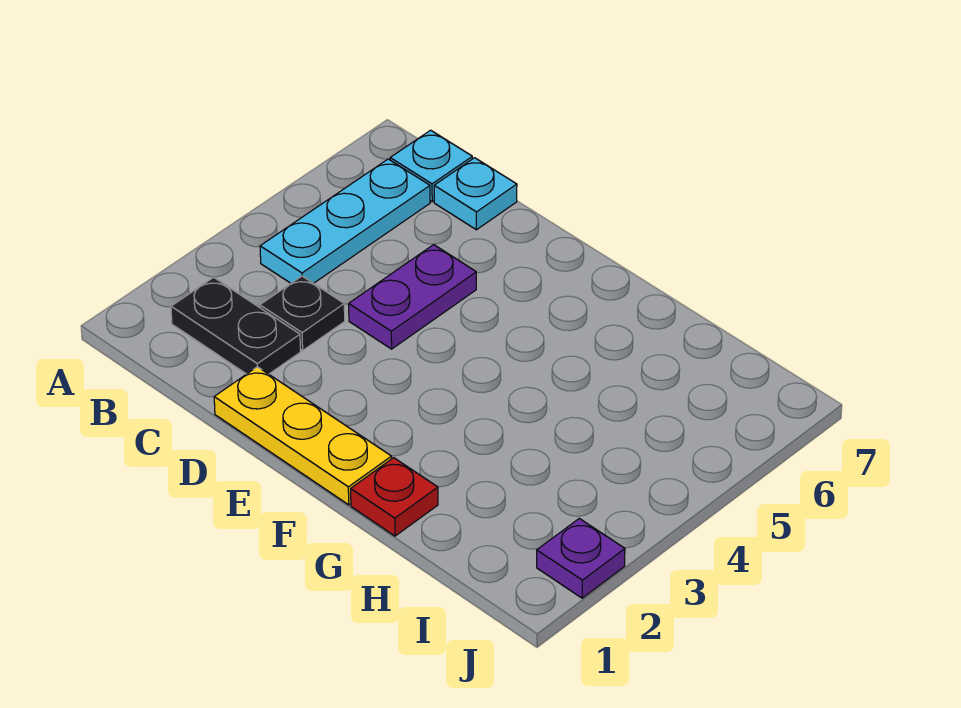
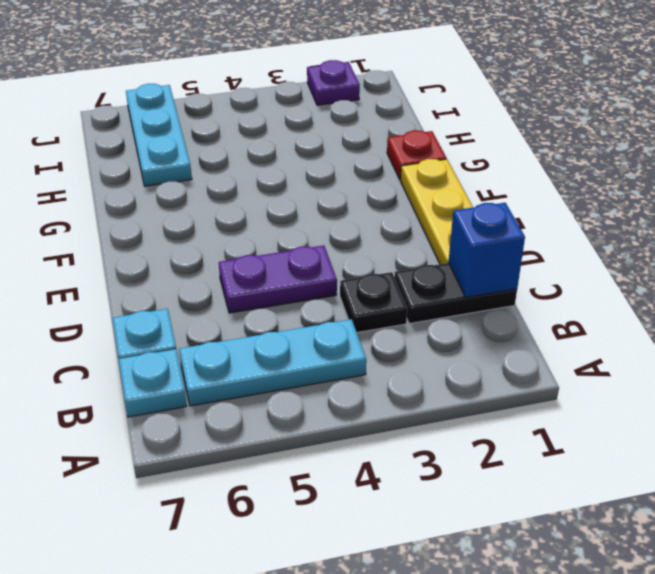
black 1x2 plate [171,277,300,374] -> black 1x2 plate turned to [394,263,517,324]
none -> blue 1x1 brick [448,203,525,297]
none -> cyan 1x3 plate [126,84,192,186]

